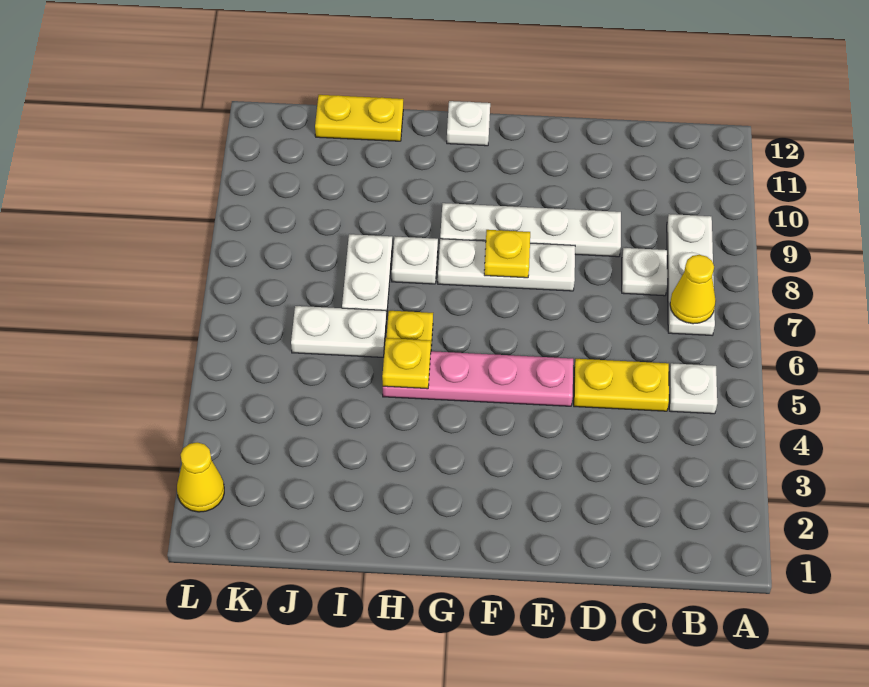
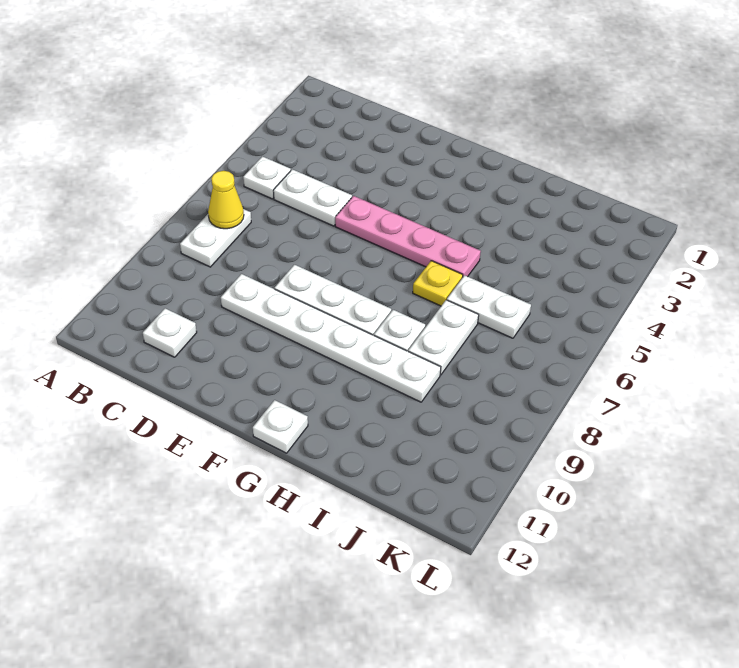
white 1x3 plate [667,214,715,335] -> white 1x2 plate [180,209,251,267]
yellow 1x2 plate [574,359,669,411] -> white 1x2 plate [273,169,352,226]
white 1x1 plate [622,248,667,296] -> white 1x1 plate moved to [143,308,197,357]
white 1x4 plate [440,203,621,257] -> white 1x6 plate [221,274,441,402]
yellow 1x1 plate [484,230,530,278] -> none
yellow 1x1 plate [382,338,431,389] -> none
yellow 1x2 plate [315,95,403,141] -> none
yellow 1x1 cone [177,442,224,512] -> none

